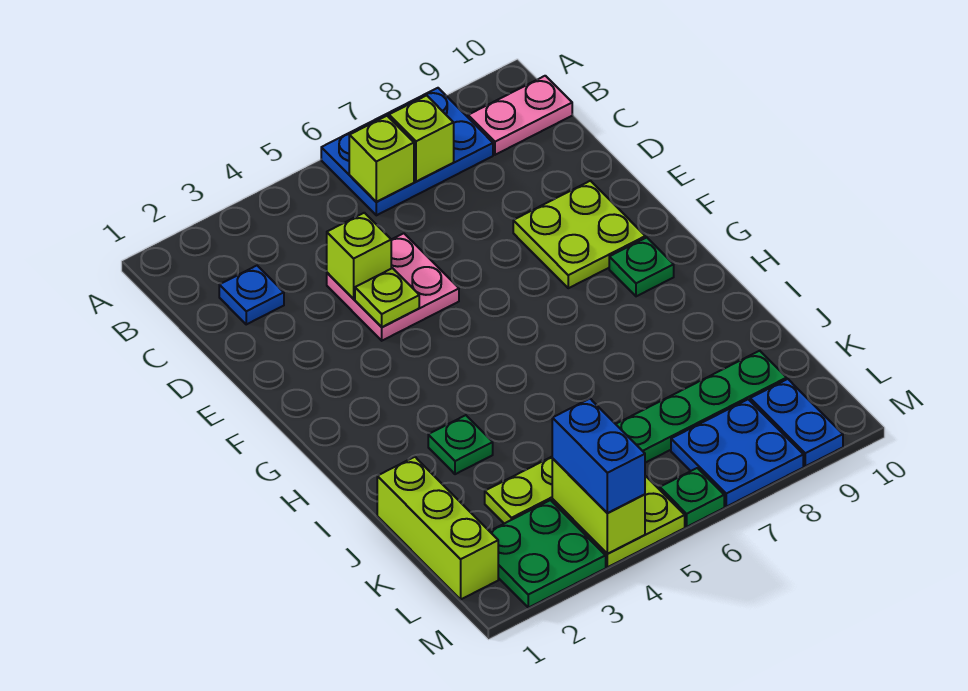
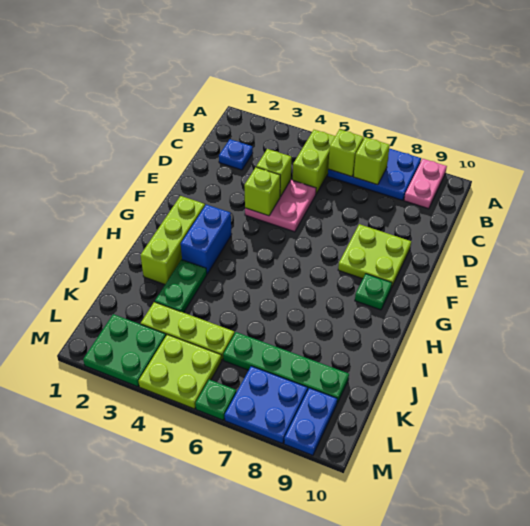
pink 1x2 plate [468,76,572,155] -> pink 1x2 plate turned to [404,159,447,209]
lime 1x1 plate [355,268,419,327] -> lime 1x1 brick [244,167,280,216]
green 1x1 plate [428,415,493,474] -> green 1x2 plate [155,260,207,313]
lime 1x3 brick [377,457,498,599] -> lime 1x3 brick moved to [141,196,205,285]
lime 1x2 brick [552,459,645,554] -> lime 1x2 brick moved to [293,130,335,194]
blue 1x2 brick [552,399,645,513] -> blue 1x2 brick moved to [181,204,232,274]

